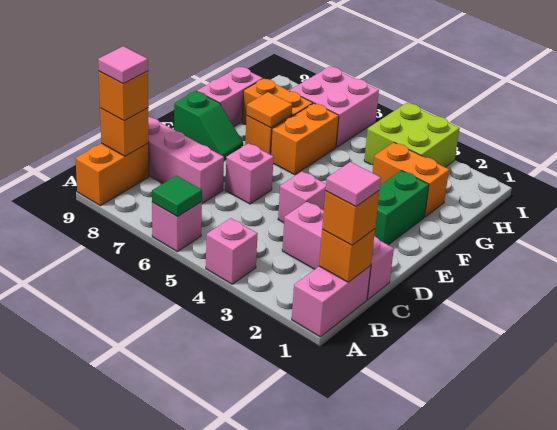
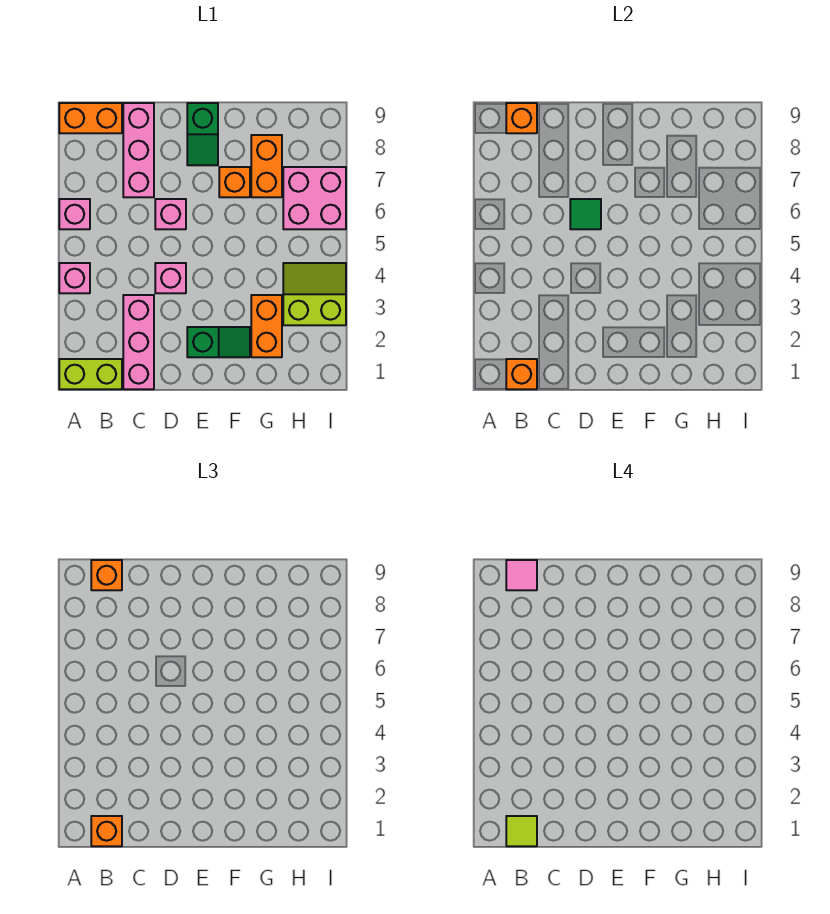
pink 1x2 brick [292,266,371,337] -> lime 1x2 brick [59,359,122,389]
green 1x1 tile [152,176,202,217] -> green 1x1 tile moved to [570,199,601,229]
pink 1x1 tile [325,162,381,206] -> lime 1x1 tile [506,816,537,846]
green 1x2 brick [374,171,429,245] -> green 1x2 slope [187,327,250,357]
orange 1x2 brick [271,103,339,175] -> none
orange 1x1 tile [247,92,292,128] -> none
pink 1x2 brick [197,67,263,126] -> none
lime 2x2 brick [364,103,460,167] -> lime 2x2 slope [283,263,346,325]

